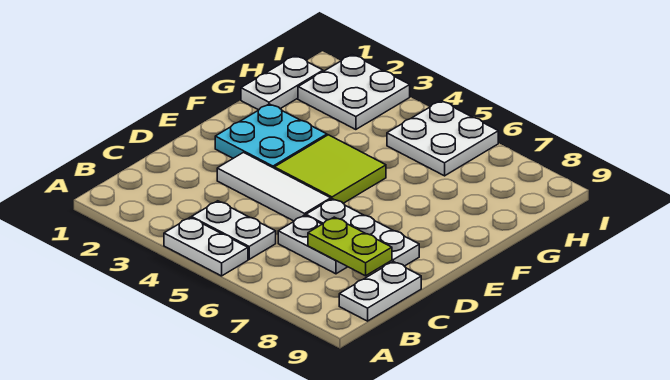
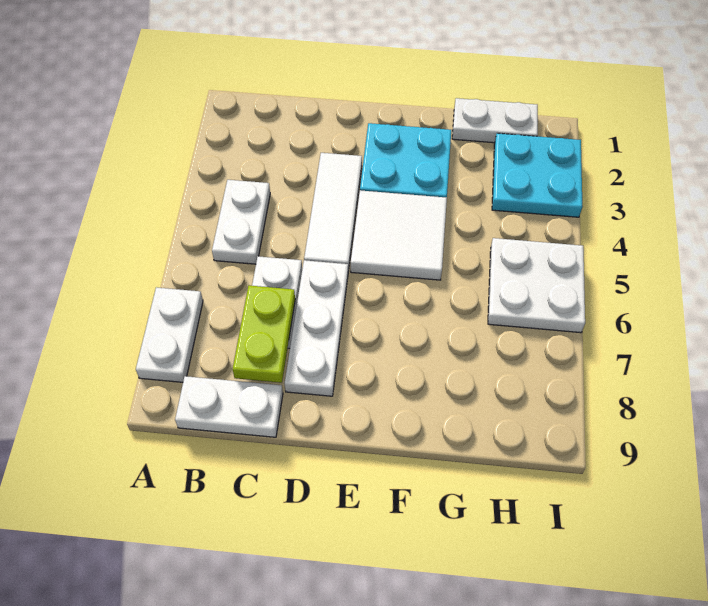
white 1x2 plate [164,217,248,276] -> white 1x2 plate moved to [136,287,203,382]
lime 2x2 tile [274,135,386,203] -> white 2x2 tile [351,190,447,280]
white 2x2 plate [298,55,410,130] -> cyan 2x2 plate [492,133,583,217]

